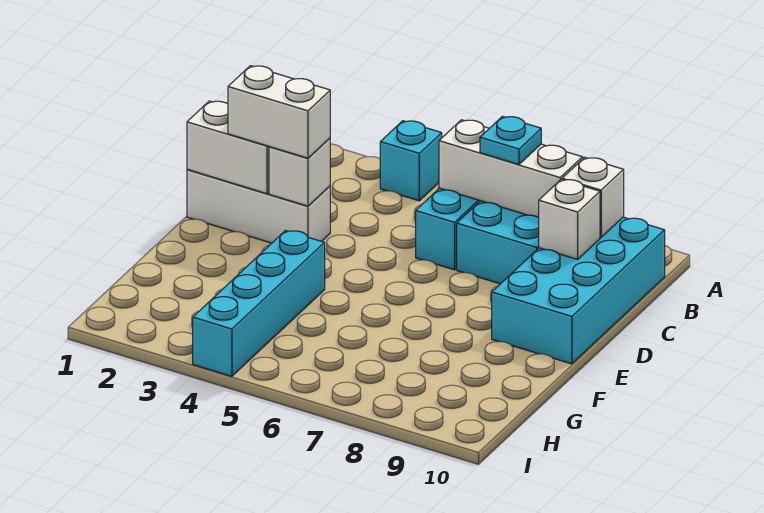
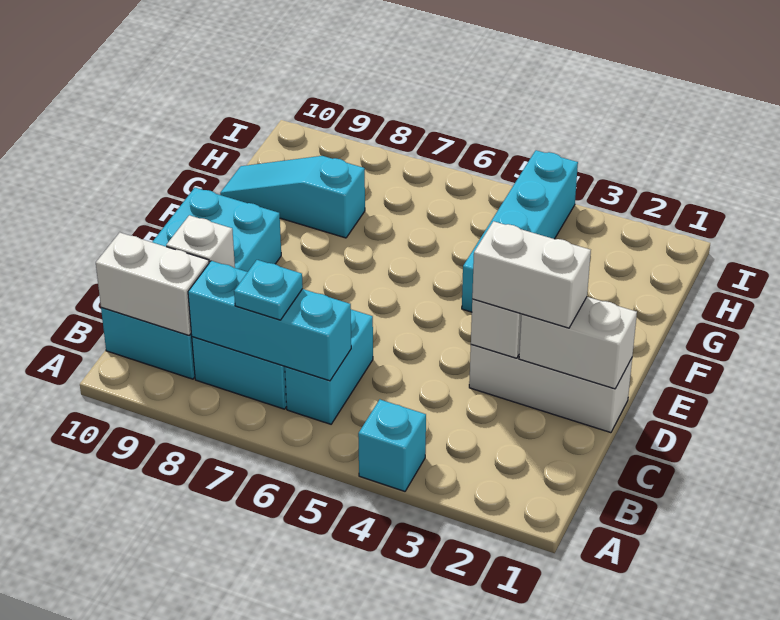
white 1x3 brick [439,120,583,217] -> cyan 1x3 brick [188,261,351,381]
white 1x1 brick [562,157,624,237] -> white 1x2 brick [96,233,209,336]
none -> cyan 1x3 slope [220,156,365,238]

